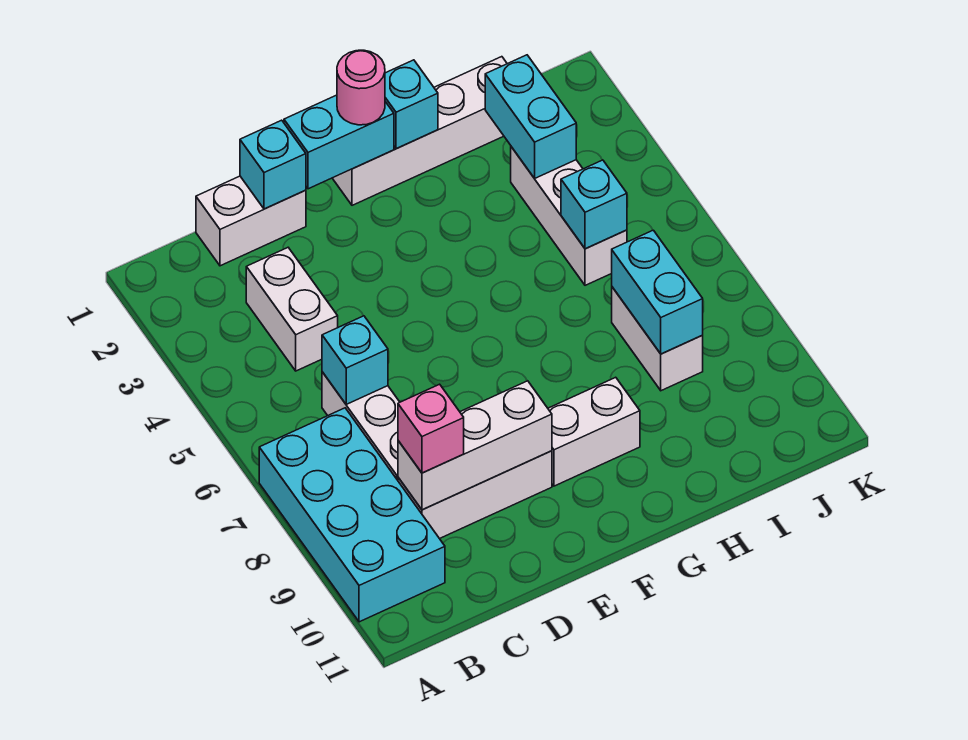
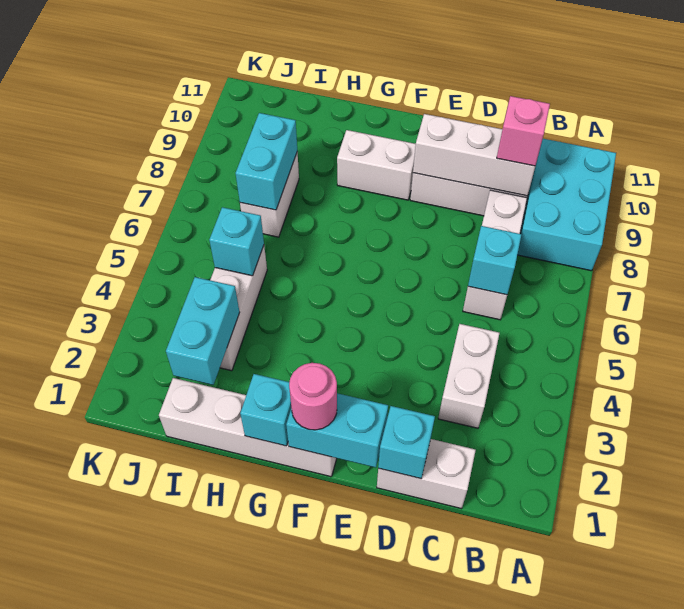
cyan 2x4 brick [259,408,445,622] -> cyan 2x3 brick [517,139,616,271]

